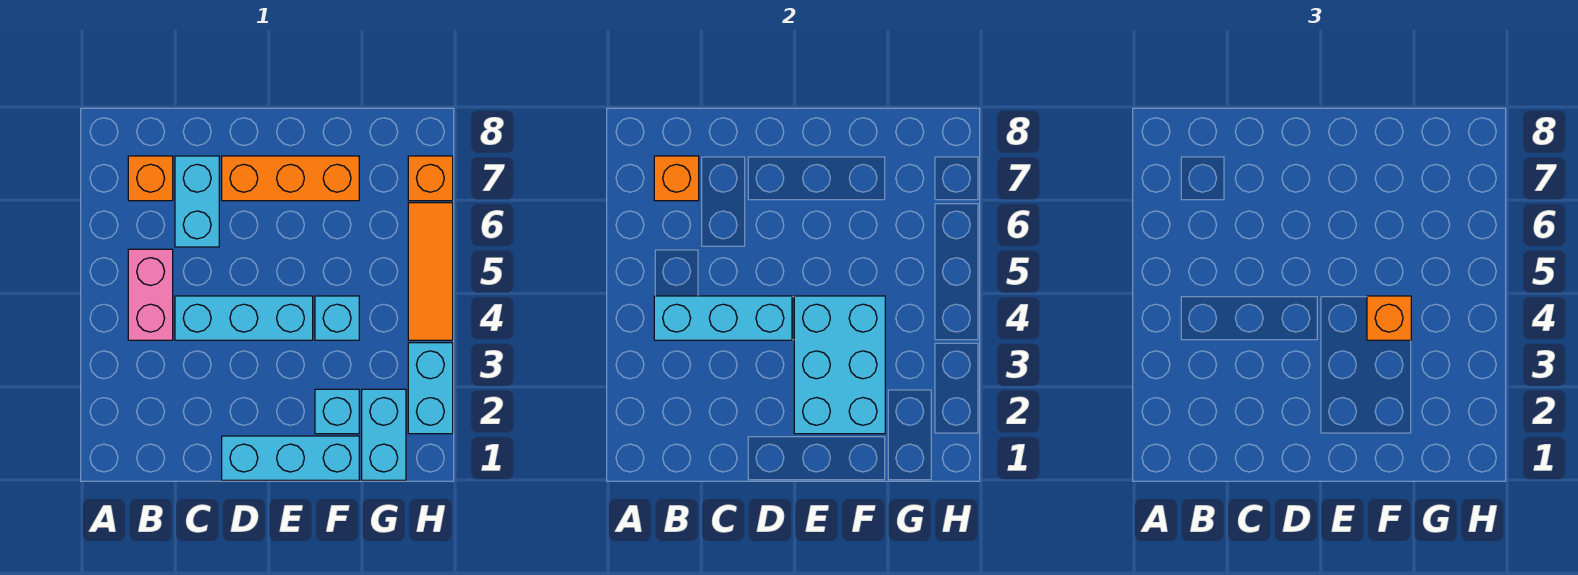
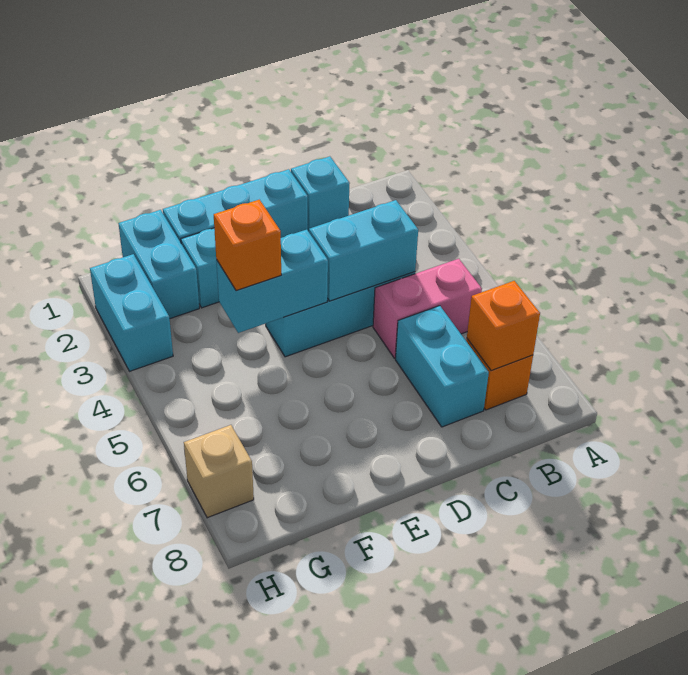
pink 1x2 brick [128,249,173,340] -> pink 1x2 brick turned to [373,259,482,358]
cyan 1x3 brick [654,296,792,340] -> cyan 1x2 brick [309,200,418,301]
orange 1x3 brick [222,156,359,201] -> none
cyan 2x3 brick [794,296,885,434] -> cyan 1x2 brick [216,230,328,333]
cyan 1x1 brick [315,296,359,340] -> cyan 1x1 brick moved to [291,156,350,232]
orange 1x3 tile [408,203,453,340] -> none
orange 1x1 brick [408,156,453,201] -> tan 1x1 brick [184,425,254,518]

